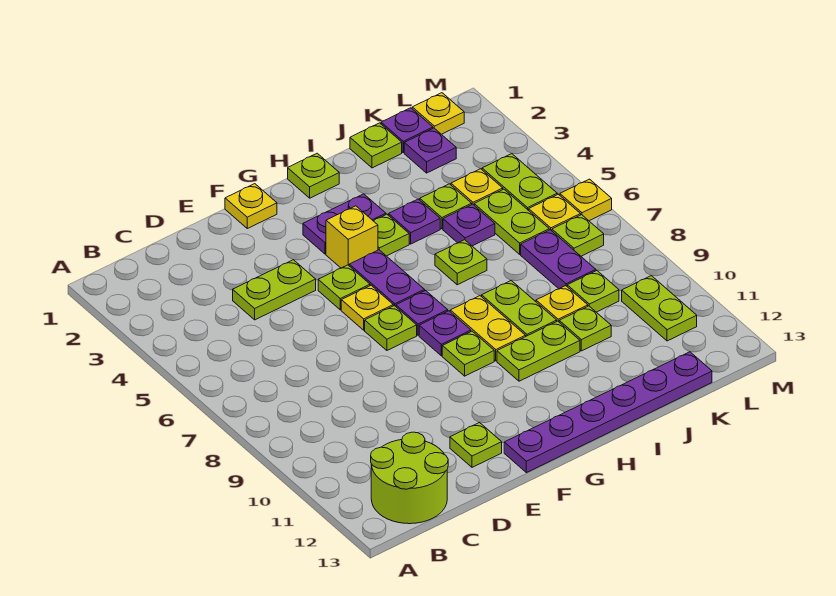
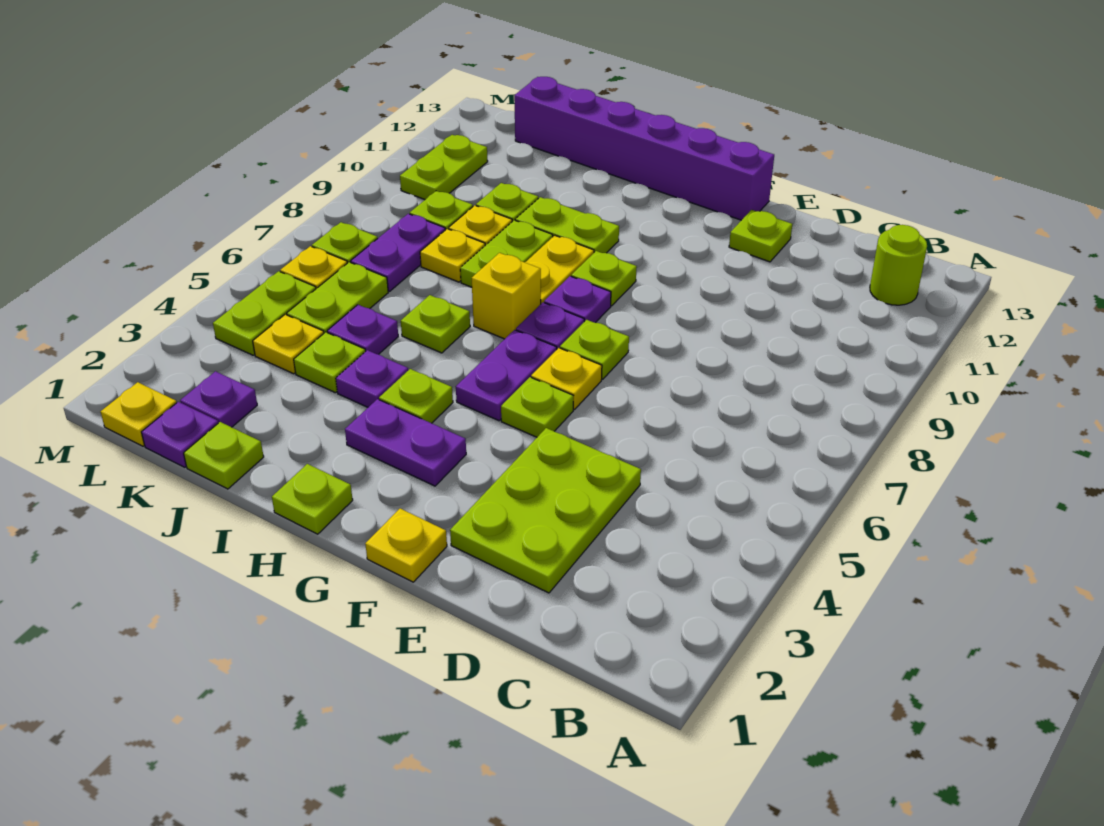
lime 2x2 round brick [371,432,448,524] -> lime 1x1 round brick [870,225,927,305]
lime 1x2 plate [233,260,316,320] -> lime 2x3 plate [450,428,641,593]
purple 1x6 plate [504,352,712,473] -> purple 1x6 brick [514,77,774,220]
yellow 1x1 brick [326,206,378,268] -> yellow 1x1 brick moved to [472,253,541,339]
yellow 1x1 plate [560,179,612,221] -> yellow 1x1 plate moved to [420,229,485,282]

